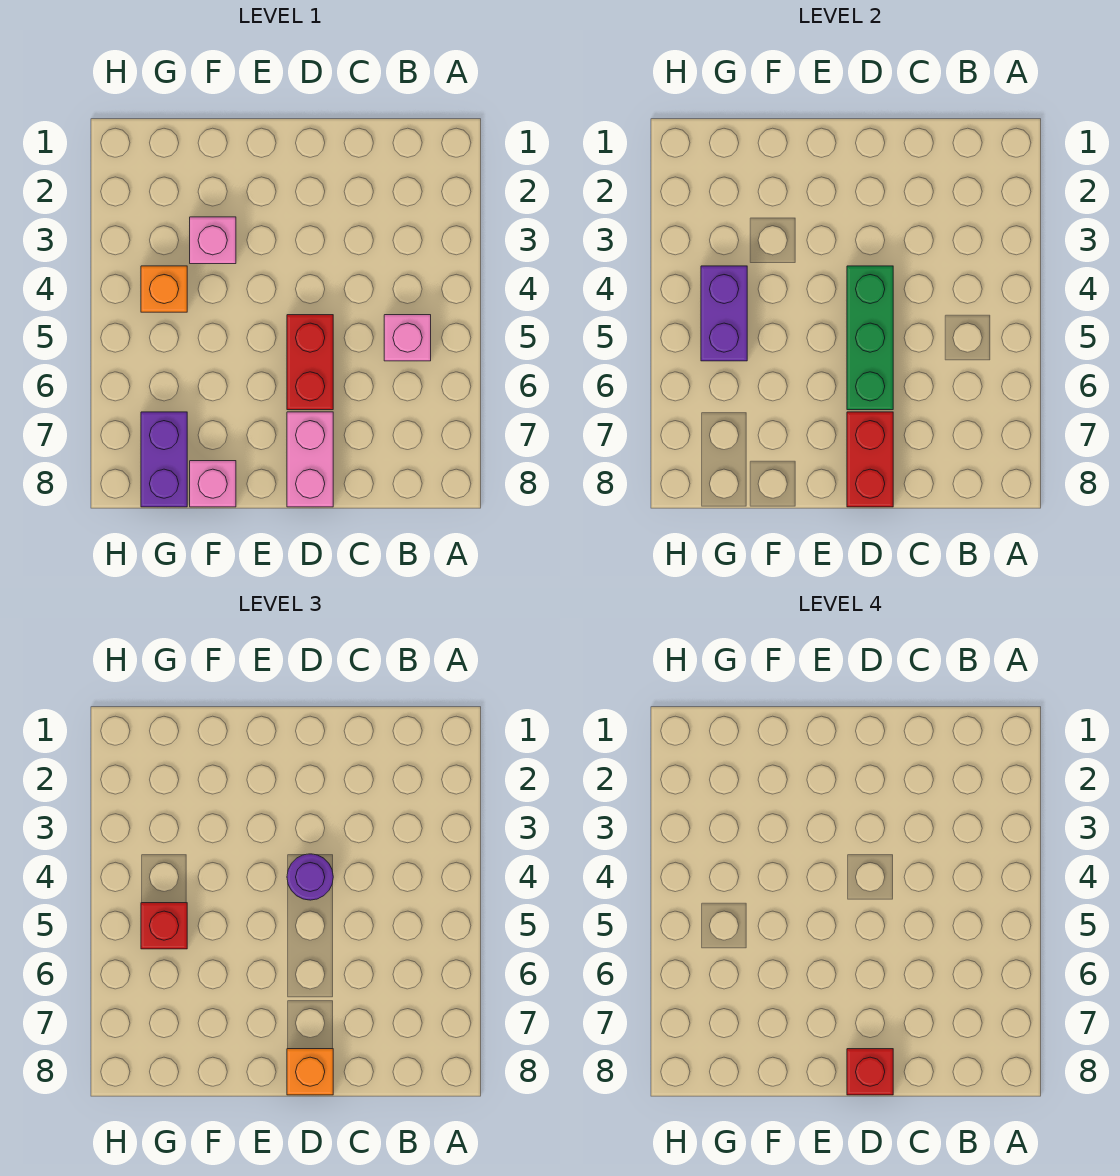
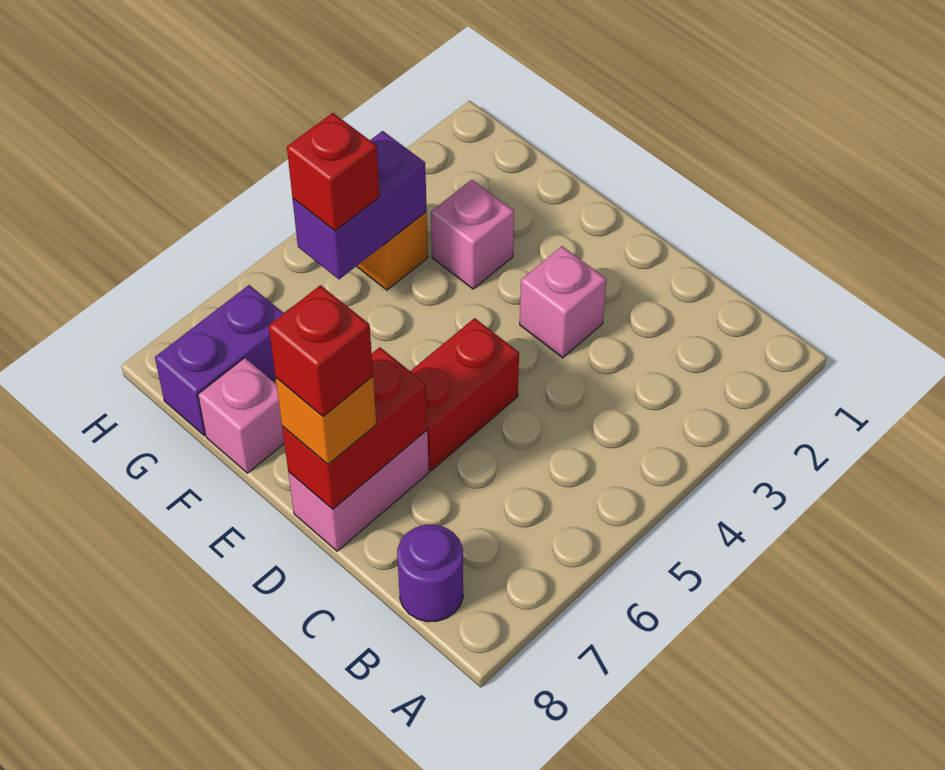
pink 1x1 brick [384,315,431,361] -> pink 1x1 brick moved to [520,246,606,358]
green 1x3 brick [847,266,893,410] -> none
purple 1x1 round brick [287,854,333,900] -> purple 1x1 round brick moved to [397,525,463,622]

